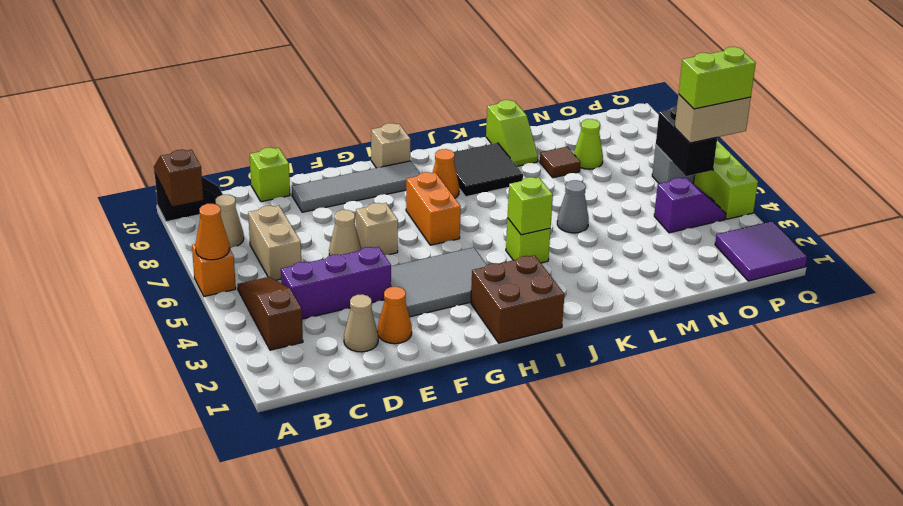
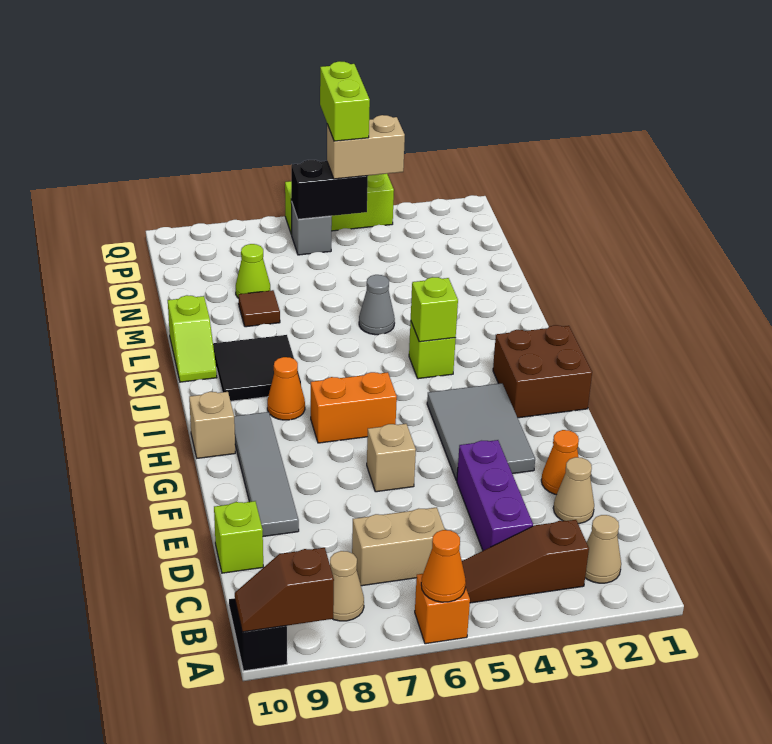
tan 1x1 cone [329,210,361,256] -> tan 1x1 cone moved to [585,515,621,583]
lime 1x2 slope [486,100,538,166] -> lime 1x2 slope turned to [168,295,217,382]
purple 1x2 slope [654,178,726,233] -> none
purple 2x2 tile [715,221,807,281] -> none
tan 1x2 brick [675,94,751,143] -> tan 1x2 brick turned to [327,115,405,179]

